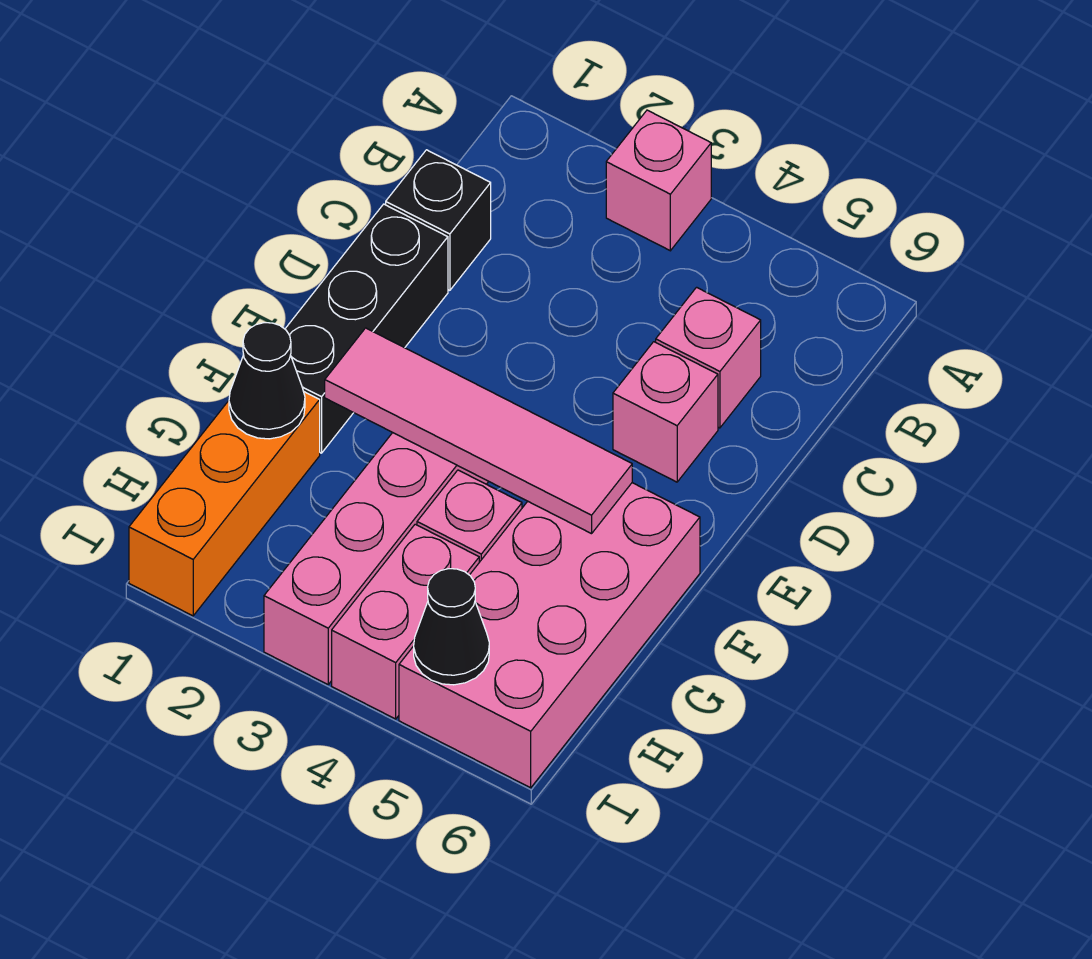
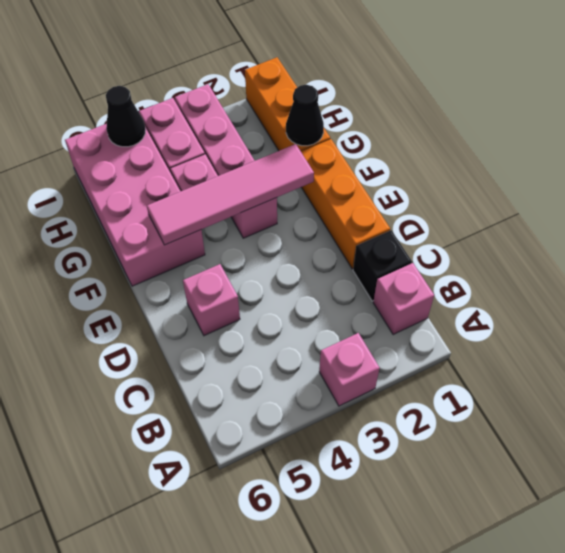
pink 1x1 brick [656,287,761,428] -> pink 1x1 brick moved to [373,263,434,335]
black 1x3 brick [285,204,448,453] -> orange 1x3 brick [301,139,390,269]

